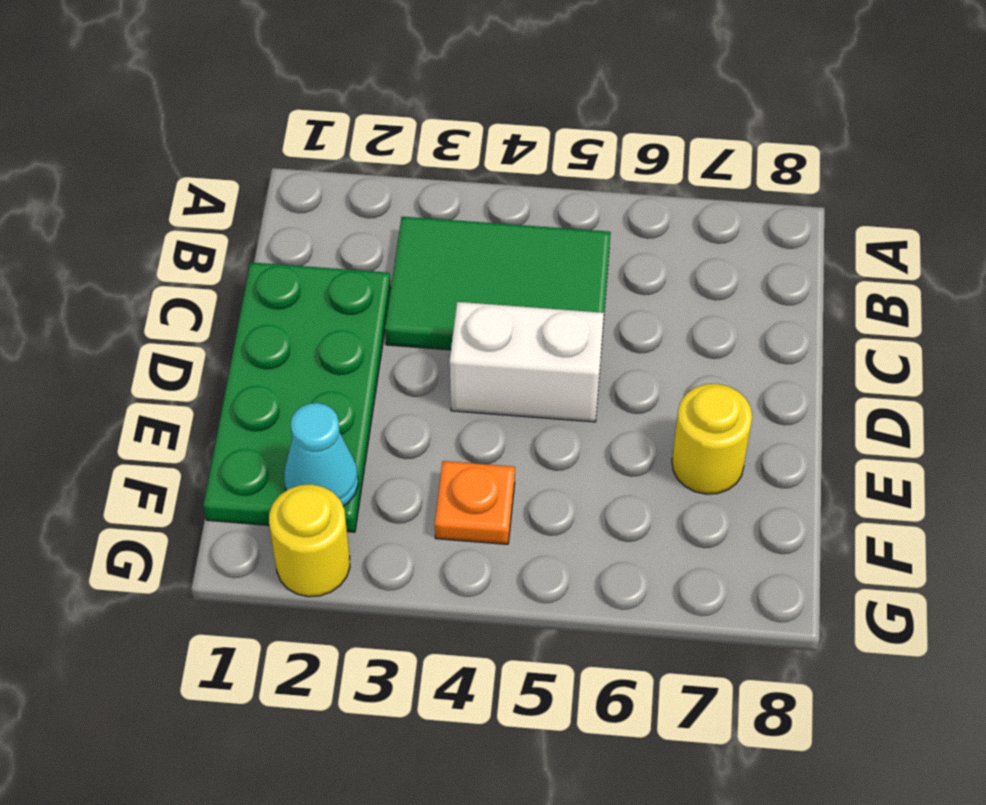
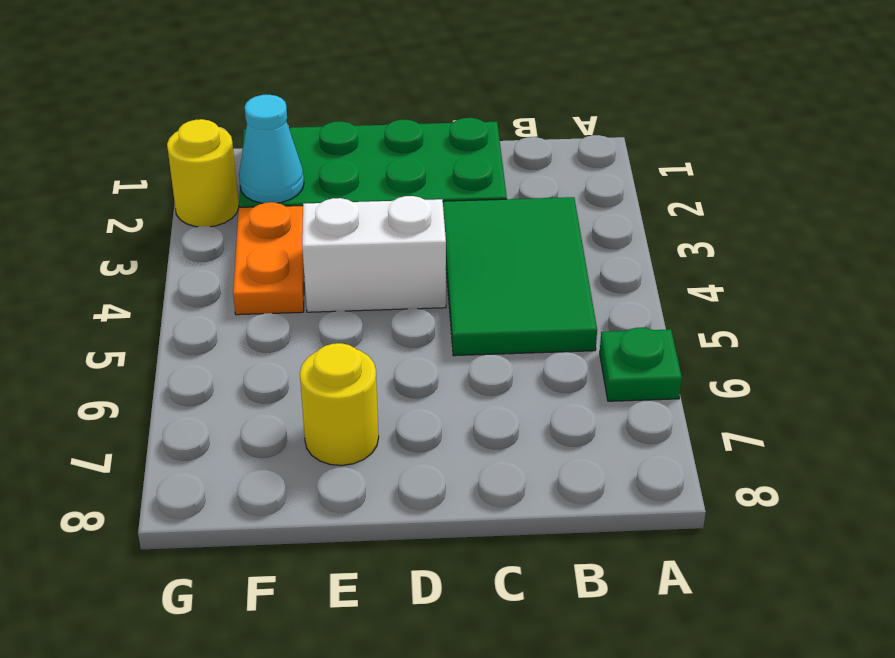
none -> green 1x1 plate [600,328,682,401]
white 1x2 brick [450,302,604,422] -> white 1x2 brick turned to [302,196,446,312]
orange 1x1 plate [435,461,515,544] -> orange 1x2 plate [233,202,304,315]

